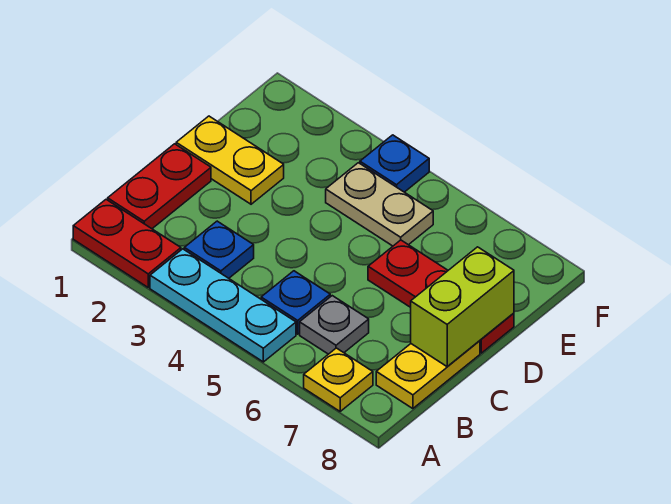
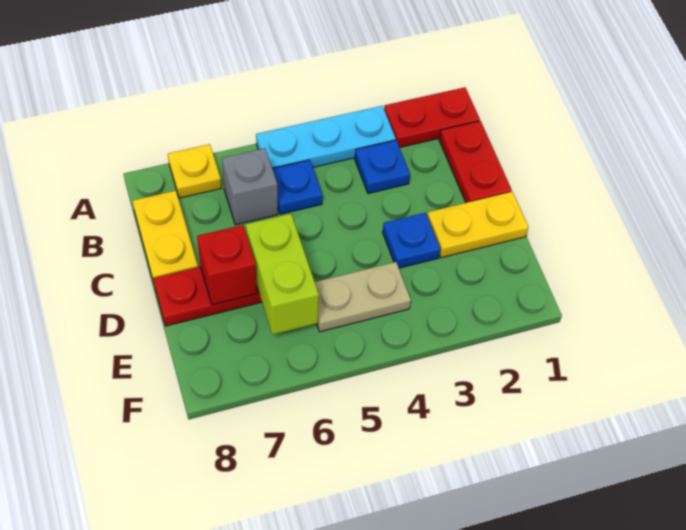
grey 1x1 plate [300,296,369,354] -> grey 1x1 brick [222,148,278,225]
lime 1x2 brick [411,247,514,367] -> lime 1x2 brick moved to [246,214,319,335]
none -> red 1x1 brick [197,225,257,305]
blue 1x1 plate [360,135,429,192] -> blue 1x1 plate moved to [383,213,440,268]

